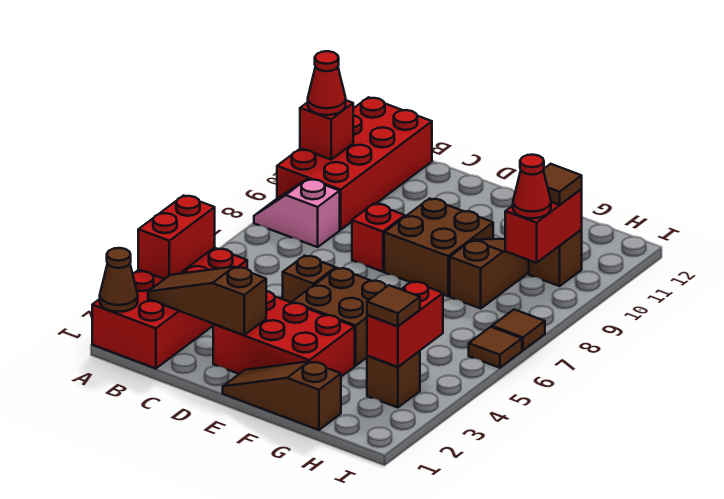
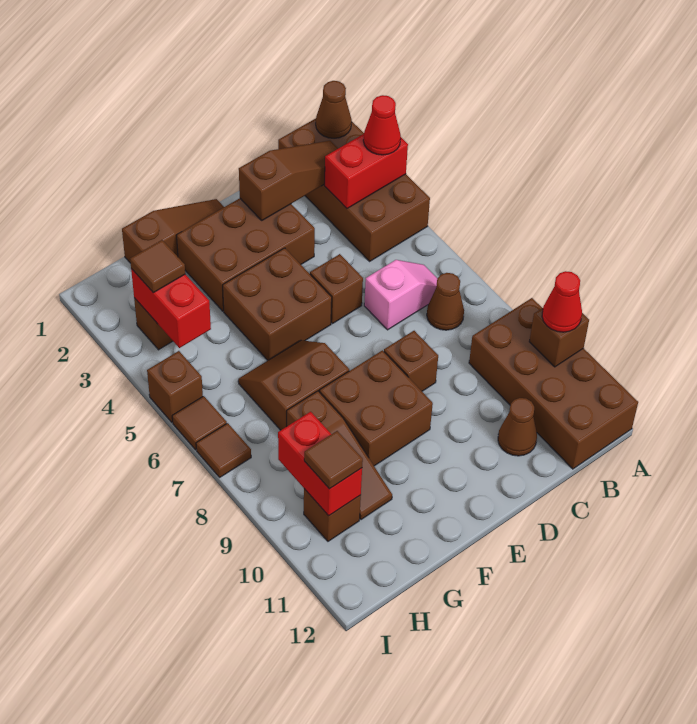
red 2x4 brick [92,248,247,369] -> brown 2x4 brick [278,119,430,261]
red 1x2 brick [138,195,215,279] -> red 1x2 brick turned to [325,134,408,208]
pink 1x2 slope [254,179,340,247] -> pink 1x2 slope moved to [364,260,437,330]
red 2x4 brick [277,97,432,230] -> brown 2x4 brick [469,298,638,469]
red 1x1 brick [300,100,353,159] -> brown 1x1 brick [529,308,589,367]
none -> brown 1x1 cone [427,273,464,330]
none -> brown 1x1 cone [498,398,537,456]
red 2x3 brick [213,291,355,377] -> brown 2x3 brick [177,198,315,311]
red 1x1 brick [352,204,405,272] -> brown 1x1 brick [384,331,438,391]
none -> brown 2x2 slope [238,340,349,430]
red 1x1 cone [513,155,551,218] -> red 1x1 cone moved to [363,95,401,155]
none -> brown 1x1 brick [147,351,203,422]

